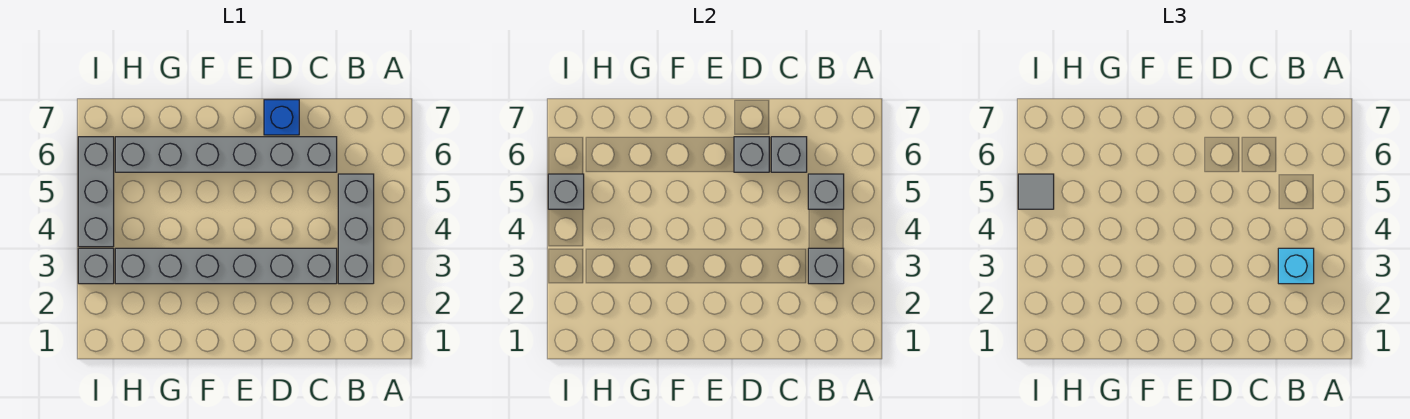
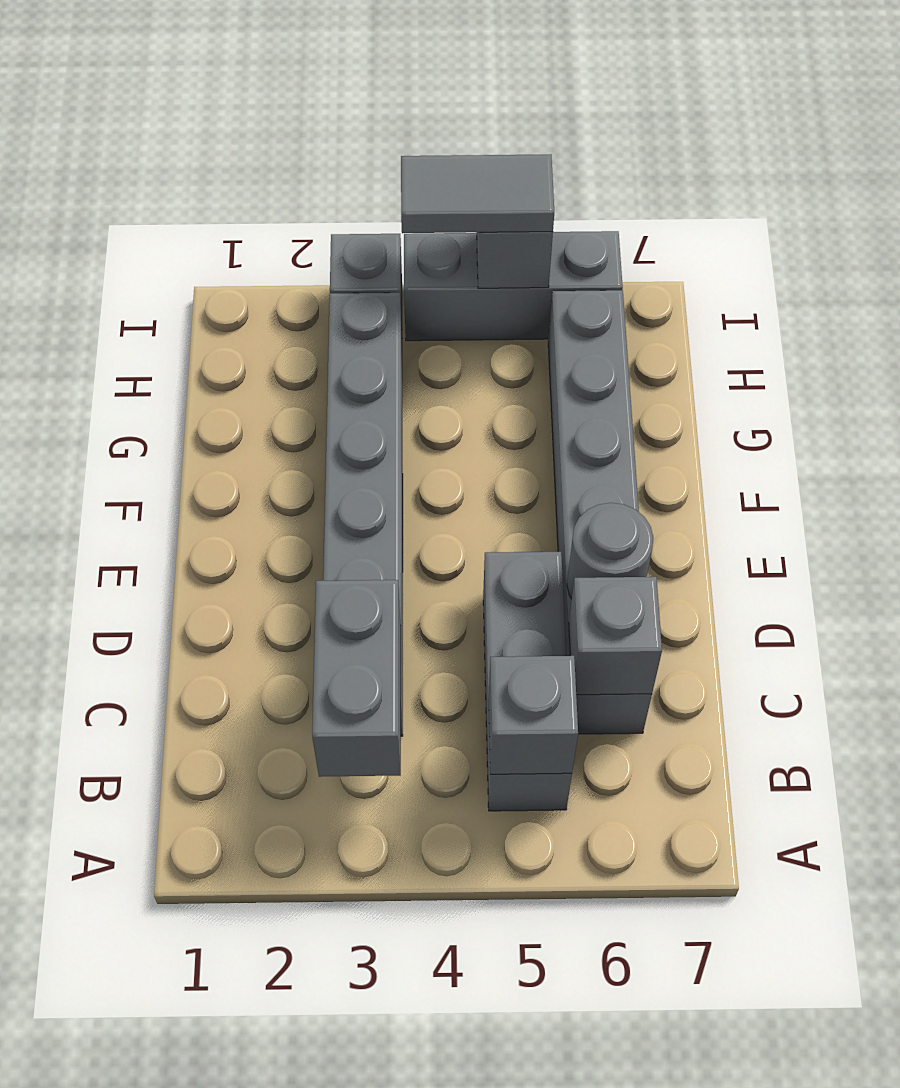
grey 1x3 brick [338,174,374,284] -> grey 1x3 brick turned to [483,552,572,811]
grey 1x1 brick [808,248,844,284] -> grey 1x2 brick [312,580,401,777]
cyan 1x1 brick [1278,248,1314,284] -> none
grey 1x1 brick [734,137,769,172] -> grey 1x1 round brick [567,503,653,599]
blue 1x1 brick [264,100,299,135] -> none
grey 1x1 tile [1018,174,1054,209] -> grey 1x2 tile [401,154,554,233]

